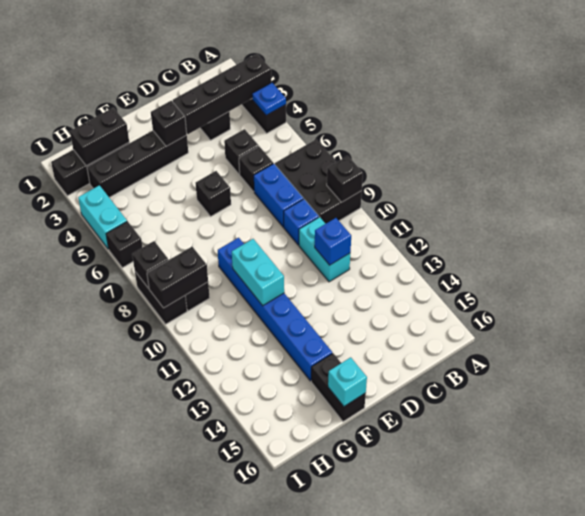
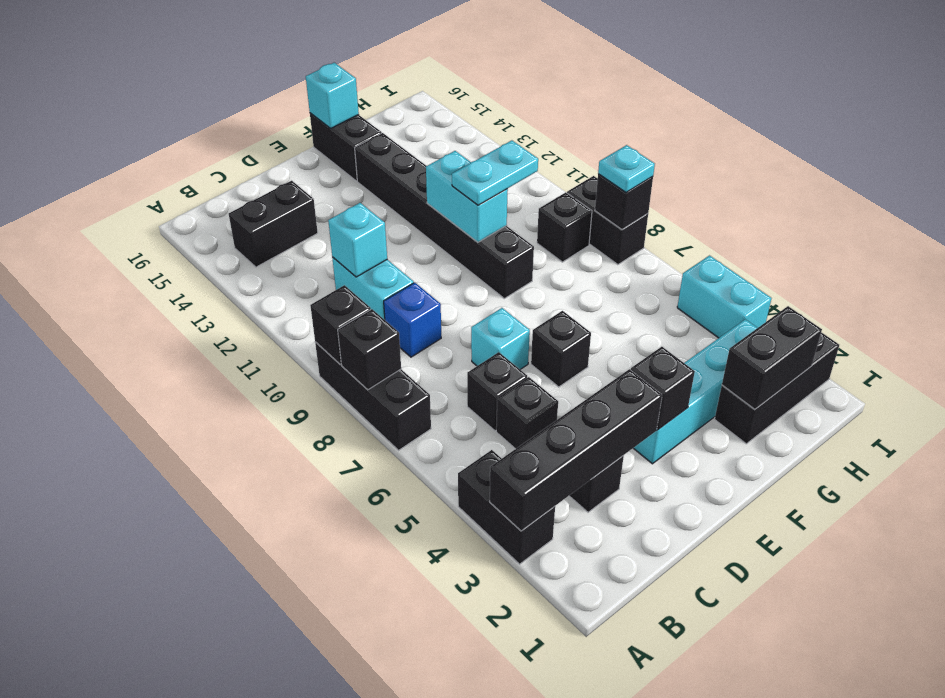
blue 1x1 plate [252,83,286,115] -> none
black 2x3 brick [275,139,362,224] -> black 1x3 brick [315,342,431,450]
blue 1x2 brick [254,164,304,227] -> none
blue 1x1 brick [315,218,351,265] -> cyan 1x1 brick [328,203,387,277]
none -> cyan 1x1 brick [471,308,530,370]
black 1x4 brick [87,131,188,197] -> cyan 1x4 brick [633,319,757,464]
blue 1x6 brick [218,238,332,381] -> black 1x6 brick [355,133,534,298]
none -> cyan 1x2 plate [452,140,538,205]
black 1x2 brick [147,247,208,308] -> black 1x2 brick moved to [229,181,318,267]
black 1x1 brick [106,221,142,268] -> black 1x1 brick moved to [338,309,401,390]
none -> cyan 1x1 plate [598,145,655,193]

